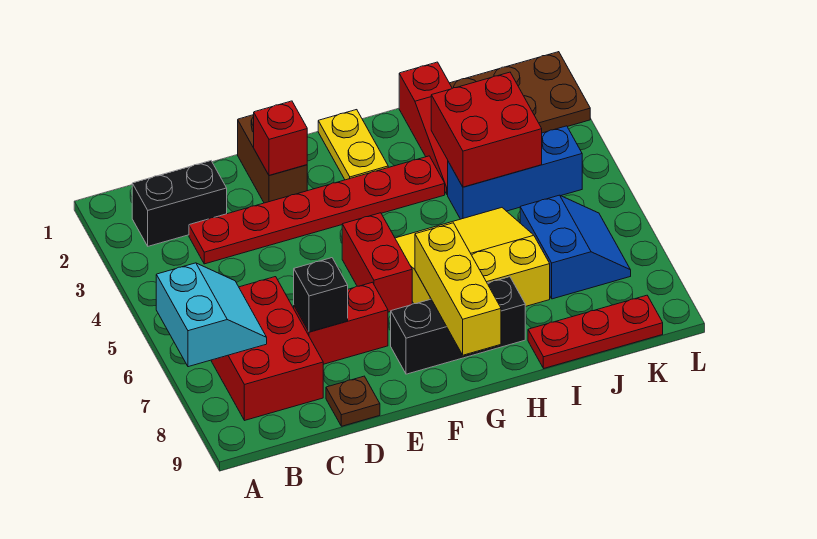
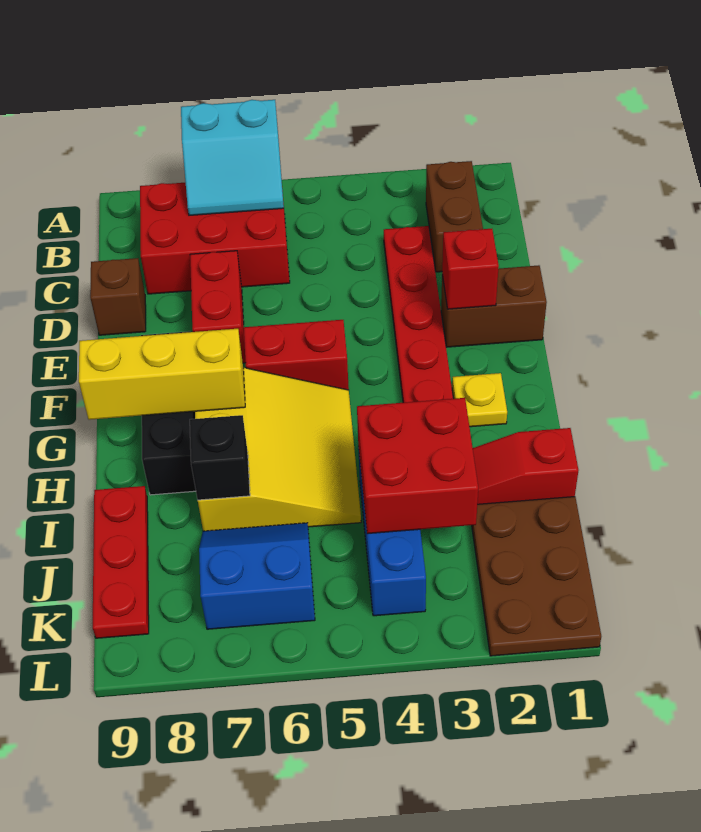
black 1x2 brick [132,161,227,246] -> brown 1x2 brick [426,161,483,272]
black 1x1 brick [294,258,348,332] -> black 1x1 brick moved to [190,415,250,500]
brown 1x1 plate [326,376,380,426] -> brown 1x1 brick [90,258,146,335]
yellow 1x2 plate [318,110,388,180] -> yellow 1x1 plate [452,373,507,427]
blue 2x2 slope [520,195,631,299] -> blue 2x2 slope turned to [199,523,315,629]

